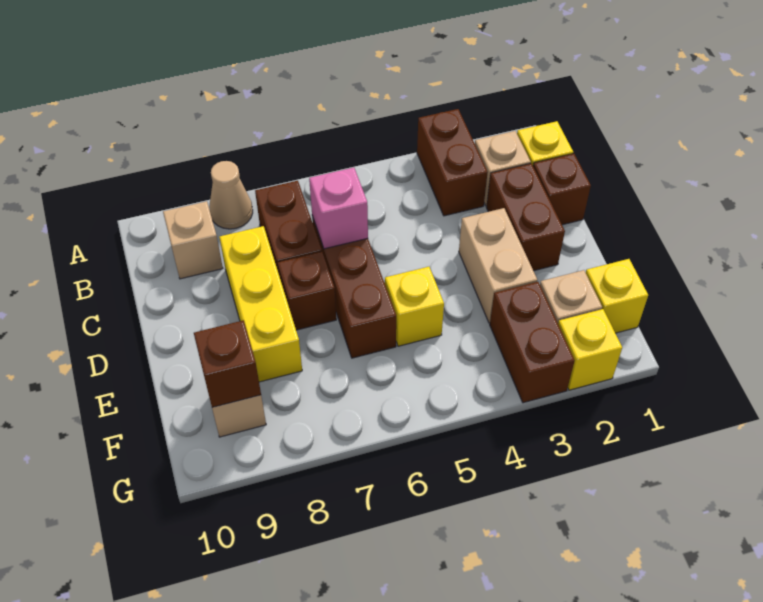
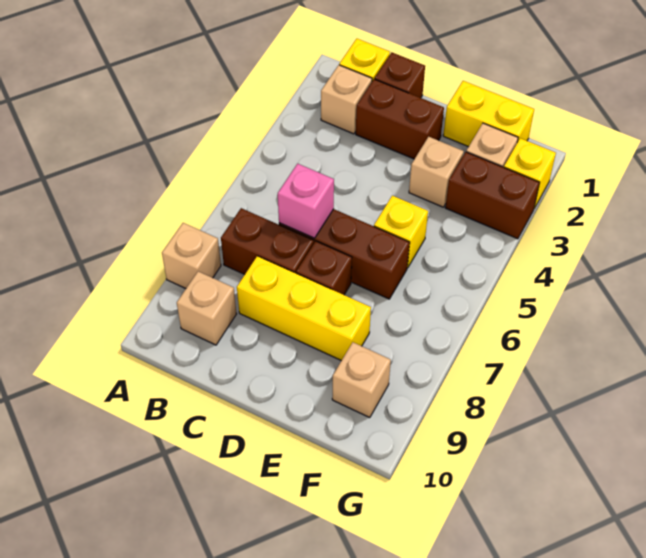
brown 1x2 brick [417,109,488,216] -> none
tan 1x1 cone [209,161,253,229] -> tan 1x1 brick [162,223,221,288]
tan 1x2 brick [459,208,537,323] -> tan 1x1 brick [409,137,464,207]
yellow 1x1 brick [586,259,648,333] -> yellow 1x2 brick [443,81,534,147]
brown 1x1 brick [194,320,261,407] -> none

